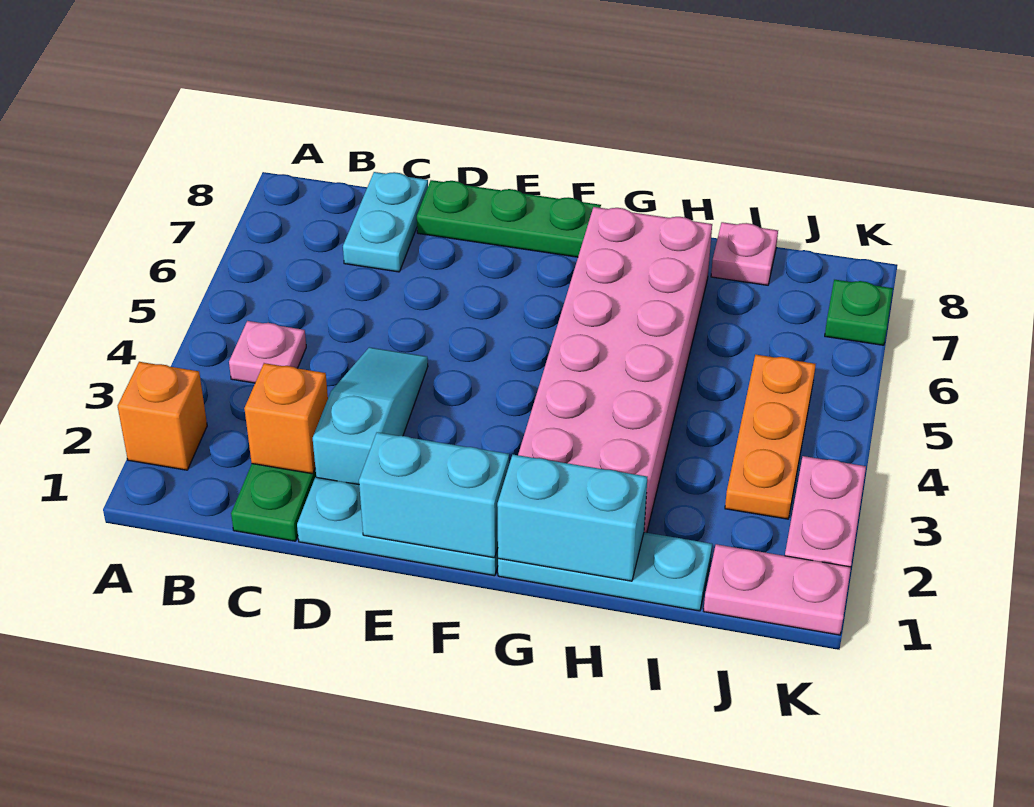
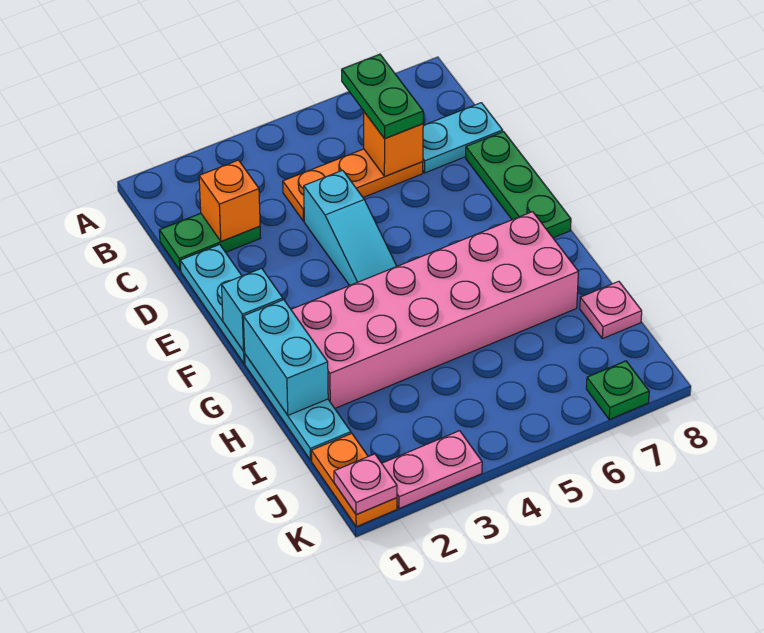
orange 1x1 brick [118,362,207,470] -> orange 1x1 brick moved to [364,112,423,176]
pink 1x1 plate [229,321,306,383] -> pink 1x1 plate moved to [334,454,397,515]
none -> green 1x2 plate [342,54,423,139]
cyan 1x3 slope [313,347,428,484] -> cyan 1x3 slope turned to [304,170,397,286]
cyan 1x2 brick [359,432,509,558] -> cyan 1x1 brick [222,268,283,351]
pink 1x2 plate [704,544,851,635] -> orange 1x2 plate [311,433,397,527]
orange 1x3 plate [725,355,816,519] -> orange 1x3 plate moved to [283,149,423,221]

